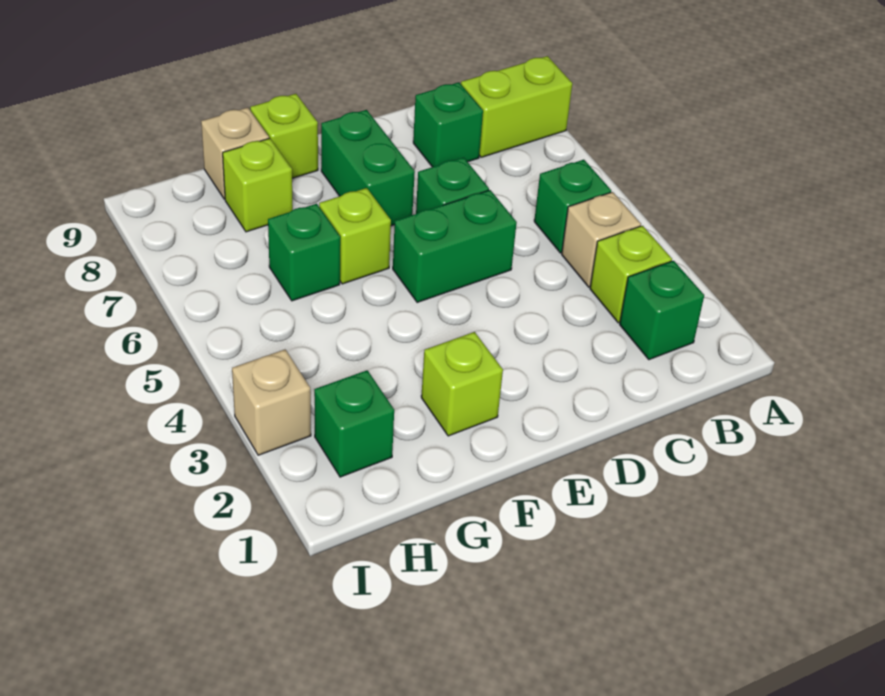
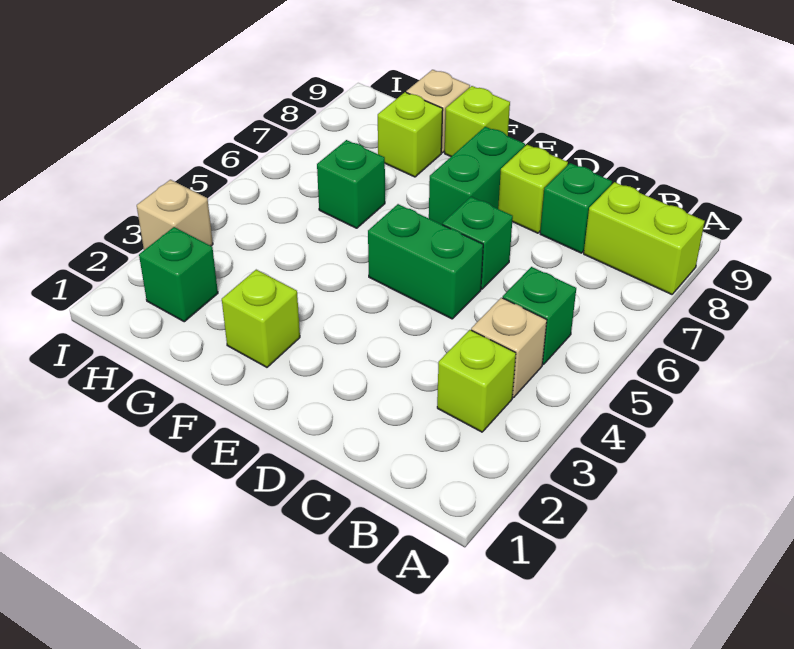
green 1x1 brick [620,261,704,360] -> none
lime 1x1 brick [319,188,391,284] -> lime 1x1 brick moved to [498,145,568,233]

